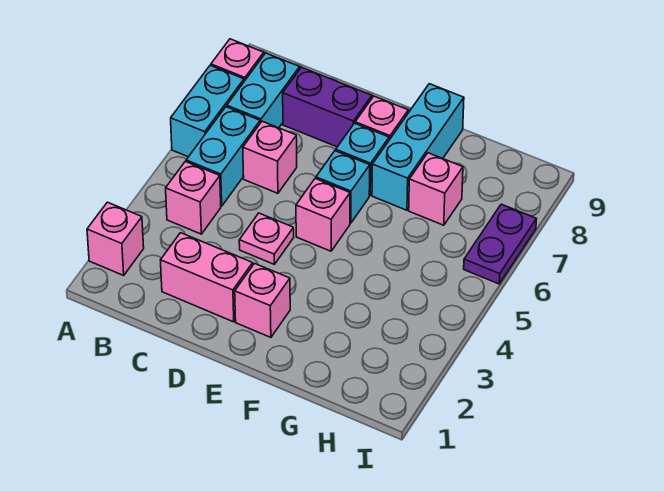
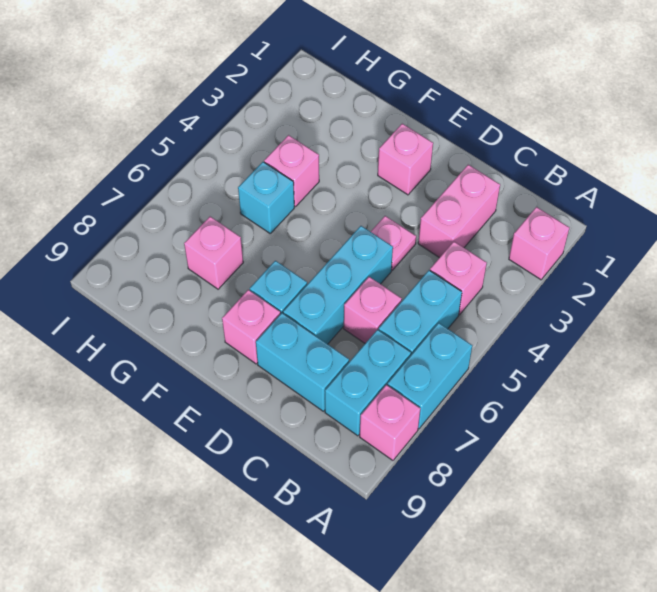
pink 1x2 brick [160,233,253,322] -> pink 1x2 brick turned to [418,165,500,258]
purple 1x2 brick [283,67,372,147] -> cyan 1x2 brick [256,313,349,411]
pink 1x1 brick [296,178,350,251] -> pink 1x1 brick moved to [264,135,319,207]
cyan 1x1 brick [316,151,370,223] -> cyan 1x1 brick moved to [238,162,294,233]
cyan 1x3 brick [372,84,464,210] -> cyan 1x3 brick moved to [283,226,393,344]
purple 1x2 plate [464,204,536,284] -> none

